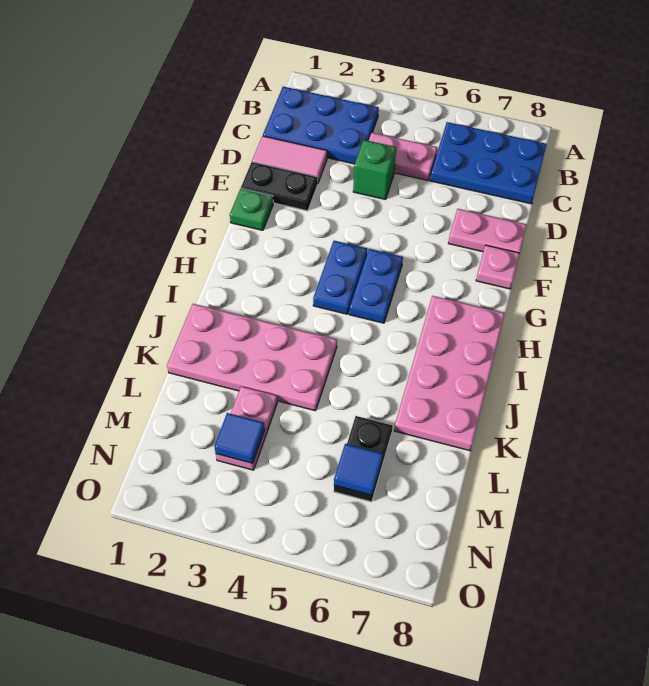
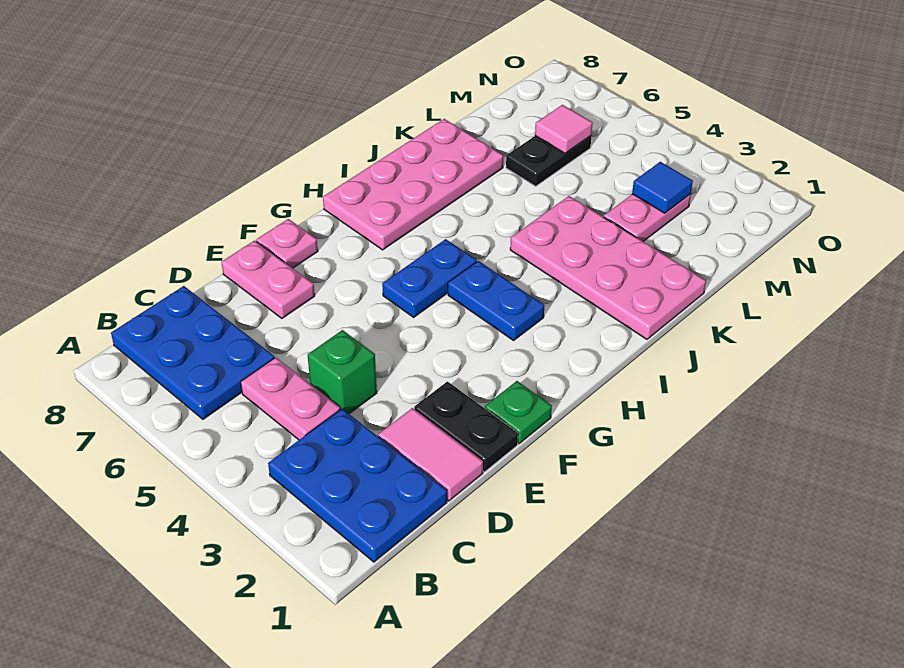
blue 1x2 plate [313,241,367,314] -> blue 1x2 plate turned to [448,261,545,341]
blue 1x1 tile [334,444,383,495] -> pink 1x1 tile [535,105,593,153]

